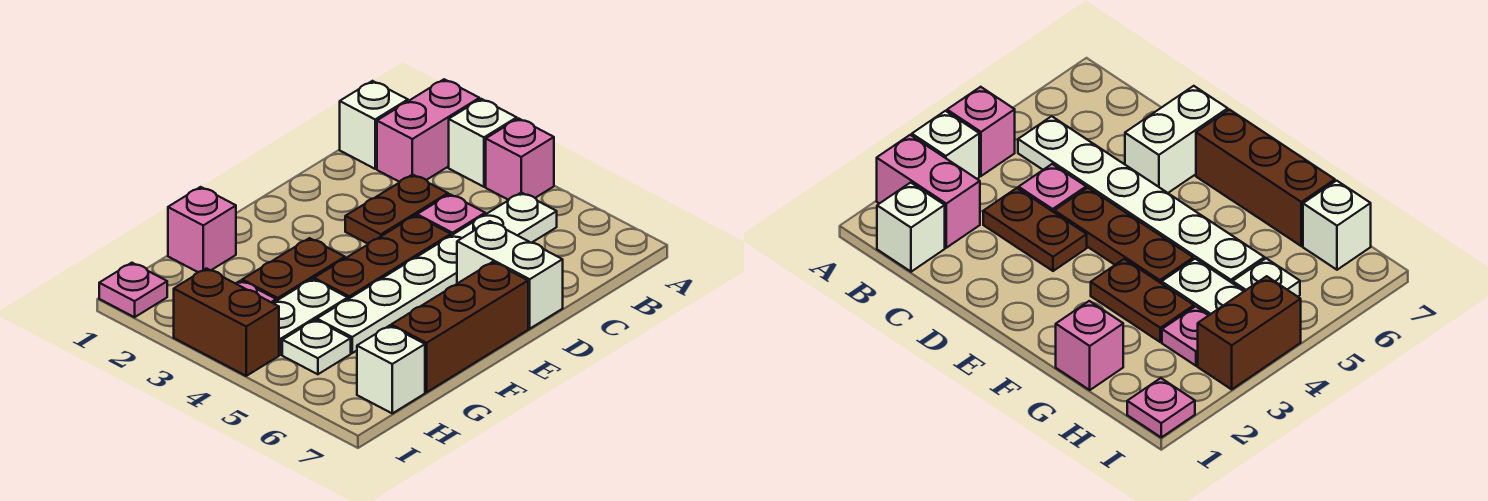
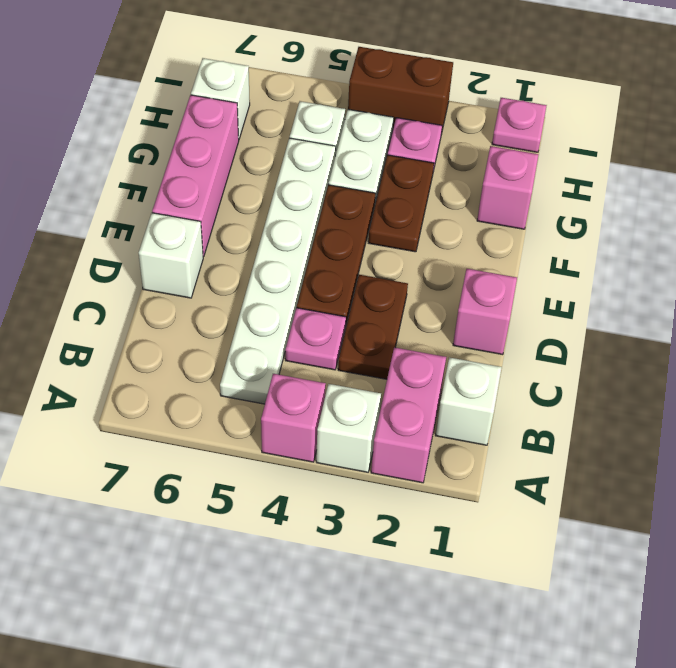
none -> pink 1x1 brick [453,269,517,355]
white 1x2 brick [457,221,563,329] -> white 1x1 brick [139,213,203,298]
brown 1x3 brick [391,262,528,392] -> pink 1x3 brick [152,95,239,257]

